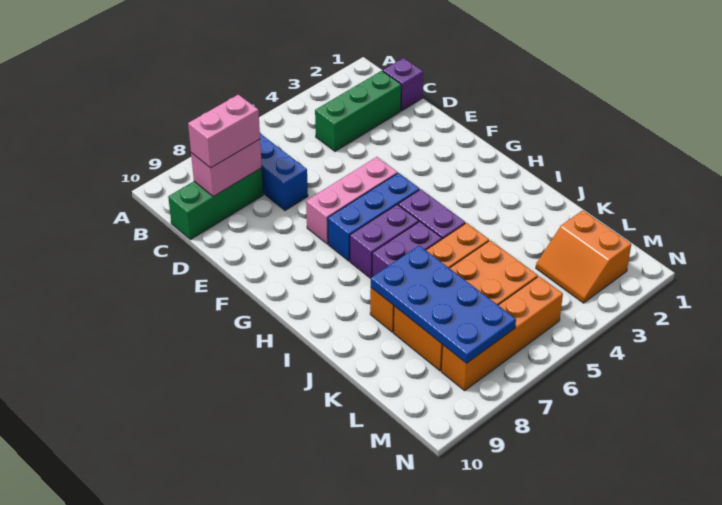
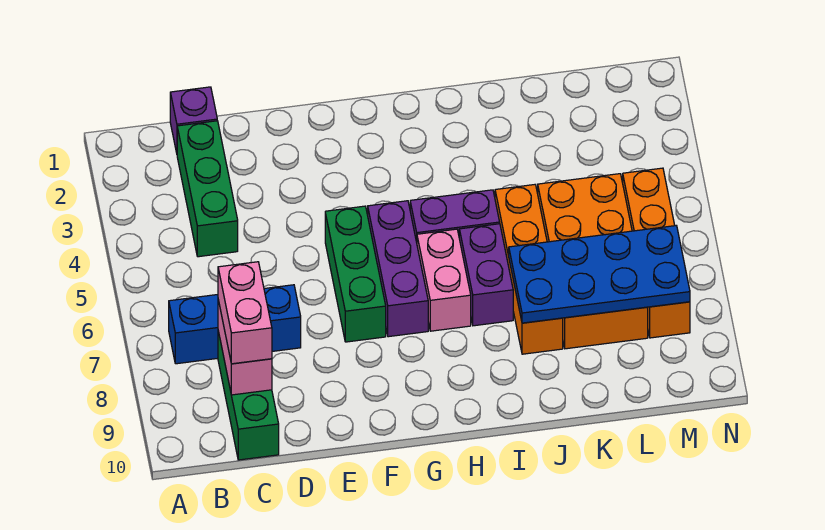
pink 1x3 brick [306,157,398,244] -> green 1x3 brick [325,206,386,342]
blue 1x3 brick [328,173,420,261] -> purple 1x3 brick [368,201,428,337]
purple 1x2 brick [350,205,419,278] -> pink 1x2 brick [417,229,471,331]
orange 2x2 slope [536,210,631,303] -> none

